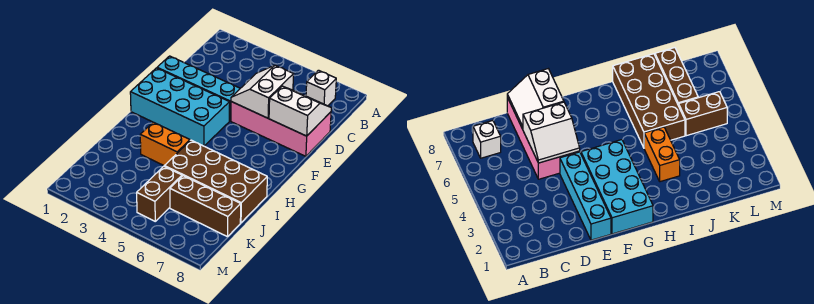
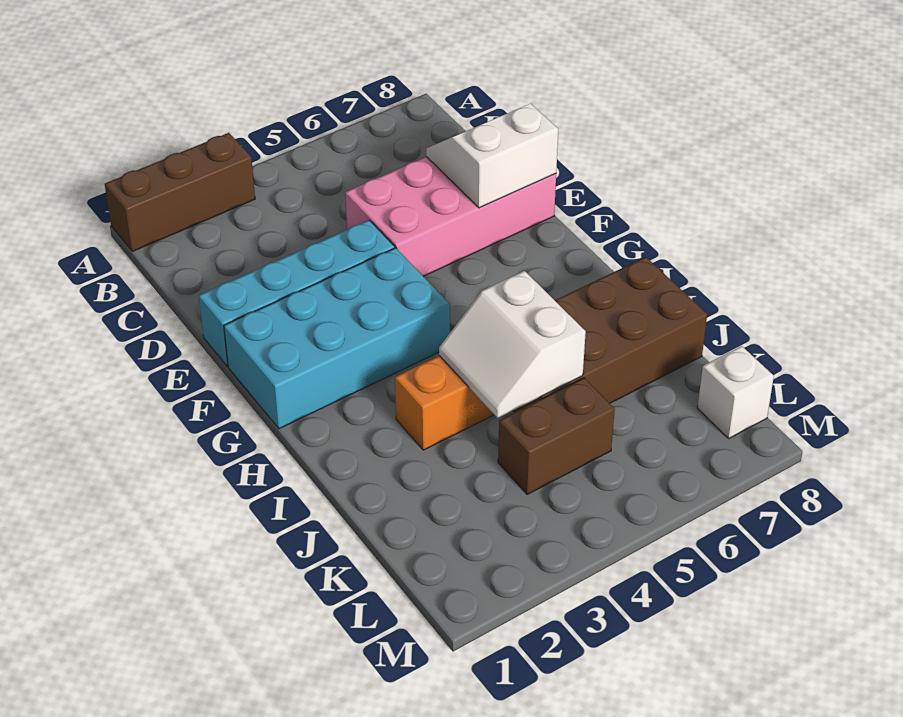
white 1x1 brick [306,70,336,106] -> white 1x1 brick moved to [697,346,774,438]
white 2x2 slope [231,65,294,118] -> white 2x2 slope moved to [439,271,586,418]
brown 1x2 brick [137,166,182,221] -> brown 1x2 brick turned to [498,378,615,494]
brown 1x3 brick [170,176,241,237] -> brown 1x3 brick moved to [105,133,255,252]

